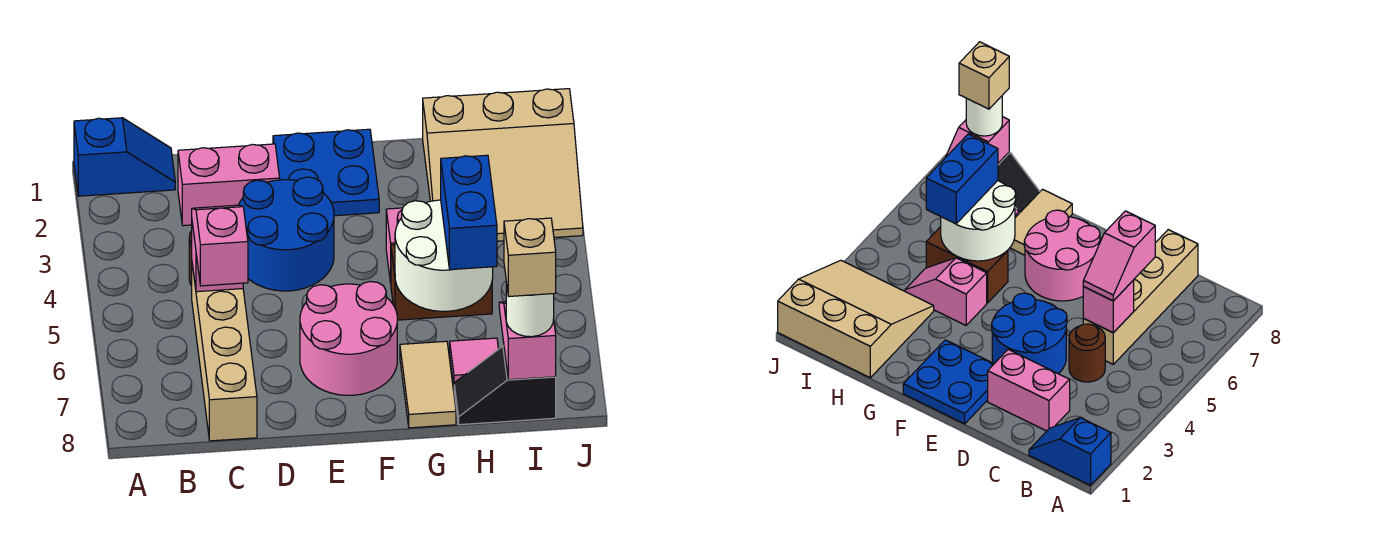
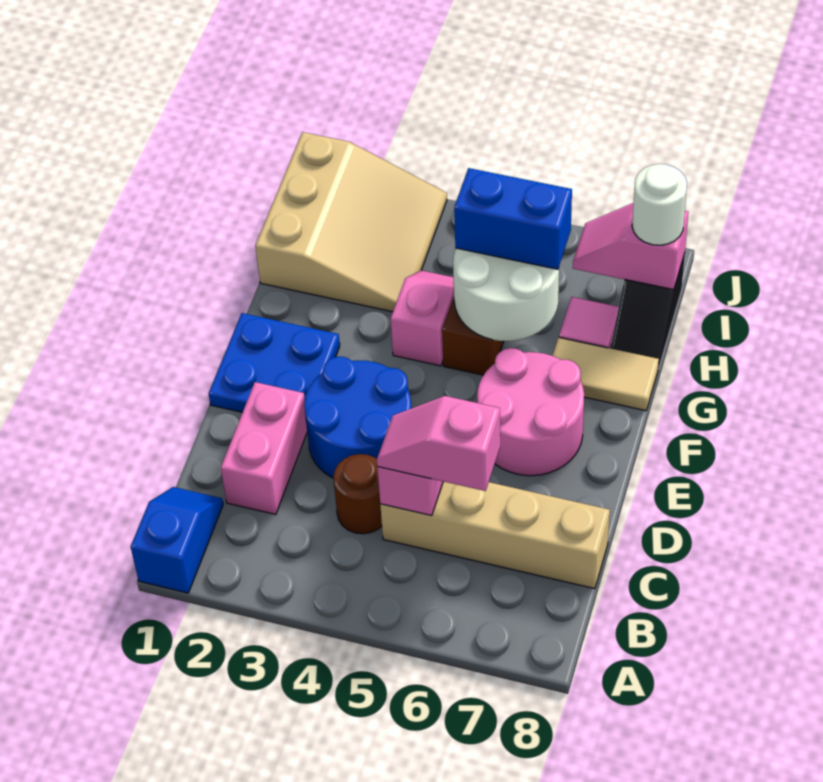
tan 1x1 brick [504,218,556,296] -> none

